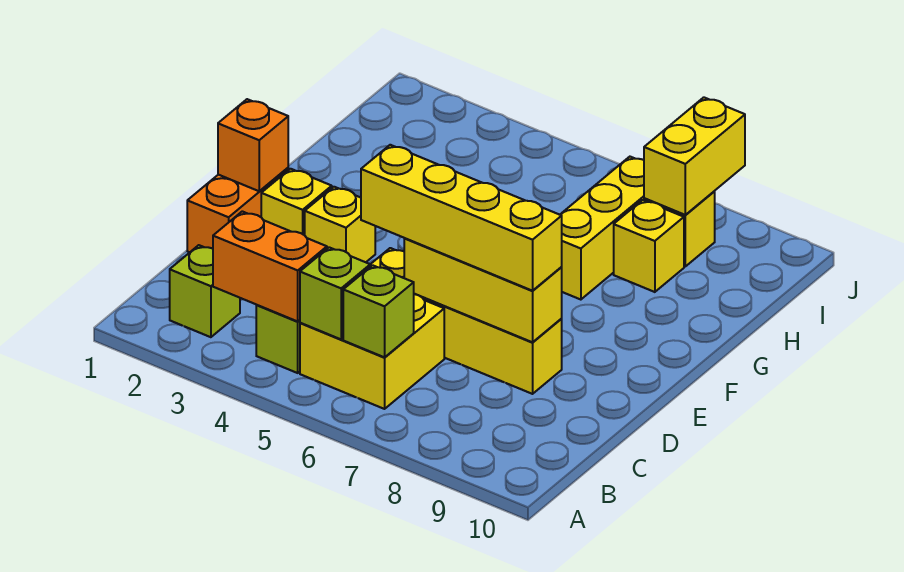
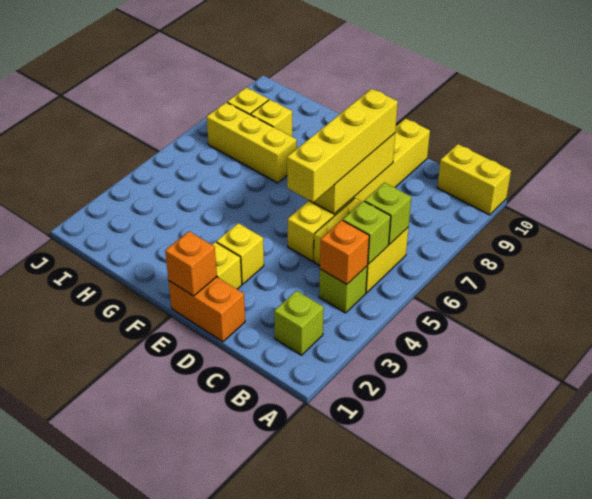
orange 1x2 brick [213,211,327,321] -> orange 1x1 brick [320,220,369,284]
yellow 1x4 brick [370,248,562,394] -> yellow 1x6 brick [288,118,430,261]
yellow 1x2 brick [644,97,745,215] -> yellow 1x2 brick moved to [437,144,511,215]

